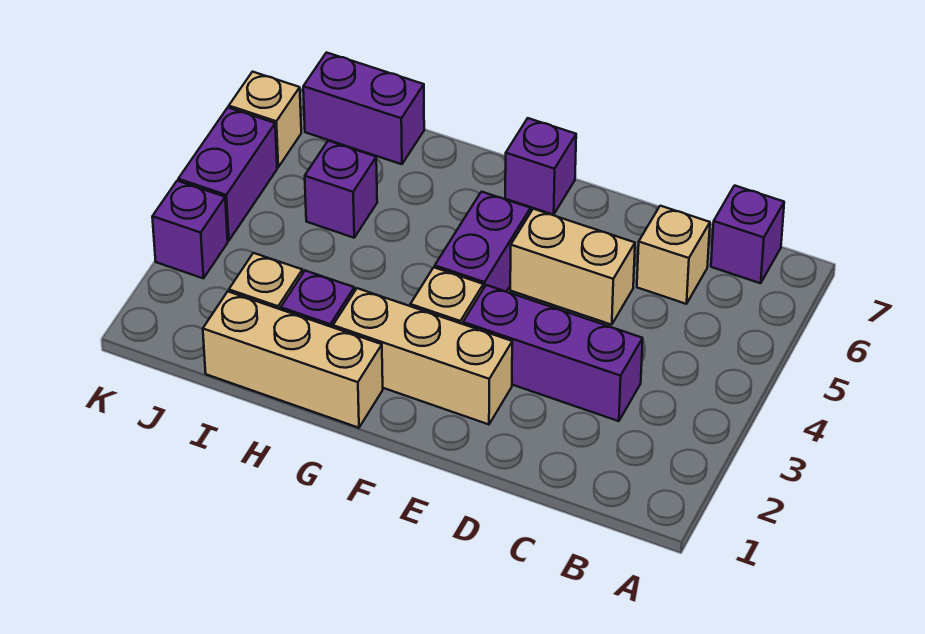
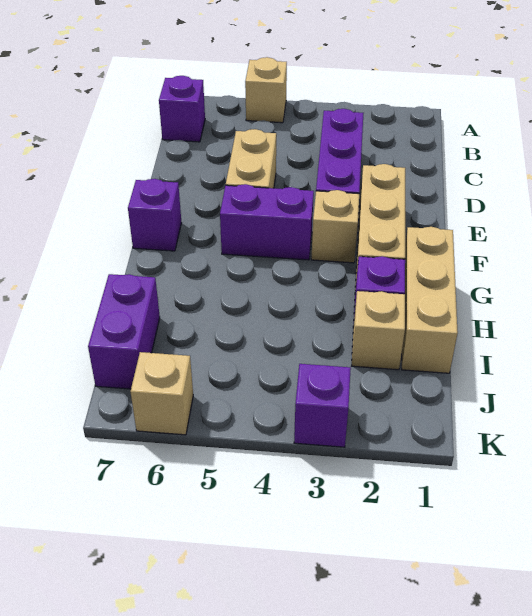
tan 1x1 brick [637,206,710,304] -> tan 1x1 brick moved to [245,57,287,123]
purple 1x1 brick [305,141,377,238] -> none
purple 1x2 brick [178,108,277,241] -> none

